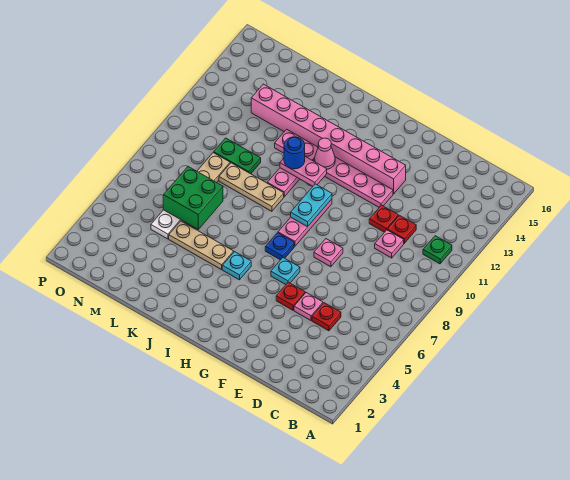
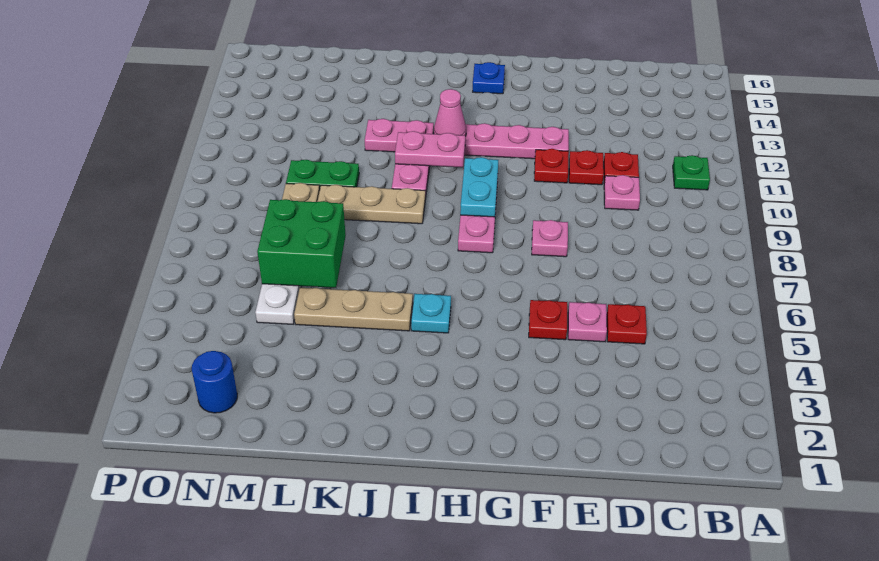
none -> red 1x1 plate [534,149,569,183]
pink 1x8 brick [251,84,406,194] -> none
cyan 1x1 plate [271,258,300,284] -> none
blue 1x1 plate [265,233,294,260] -> blue 1x1 plate moved to [473,62,505,94]
blue 1x1 round brick [284,137,305,169] -> blue 1x1 round brick moved to [192,351,237,413]

